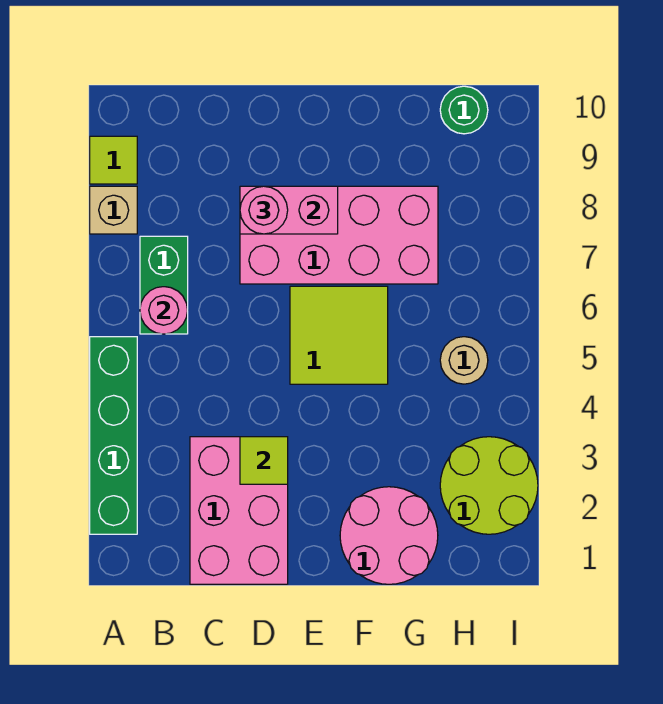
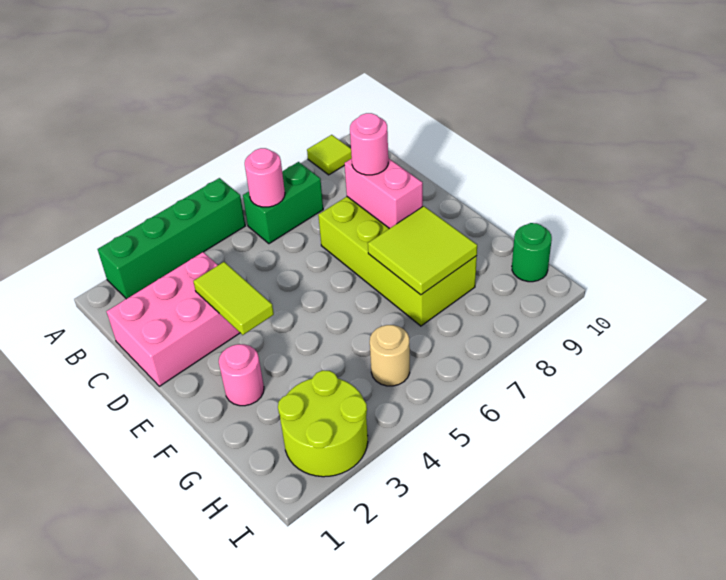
tan 1x1 brick [90,186,137,234] -> none
lime 1x1 tile [240,437,288,484] -> lime 1x2 tile [193,262,274,335]
pink 2x4 brick [240,186,438,284] -> lime 2x4 brick [318,197,477,326]
lime 2x2 tile [290,286,388,384] -> lime 2x2 tile moved to [368,206,477,295]
pink 2x2 round brick [340,487,438,584] -> pink 1x1 round brick [219,344,264,406]

